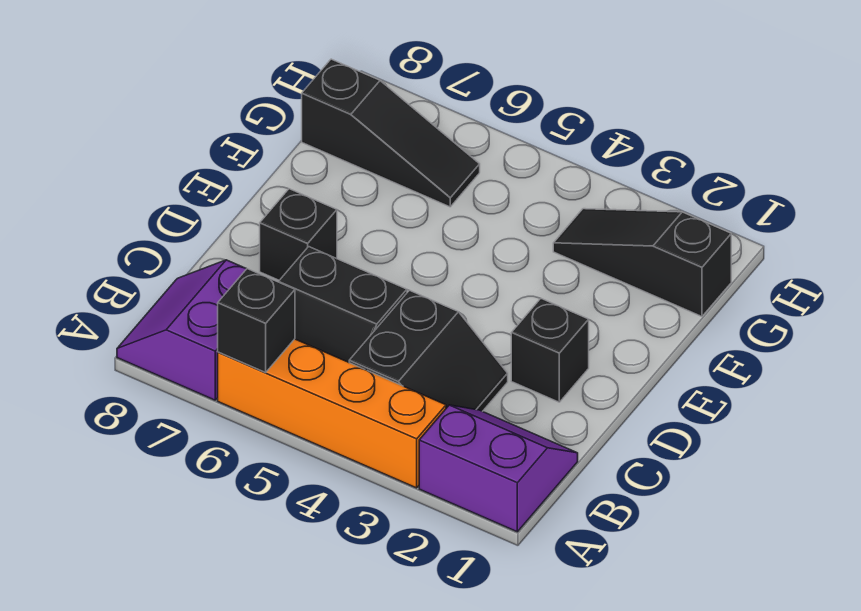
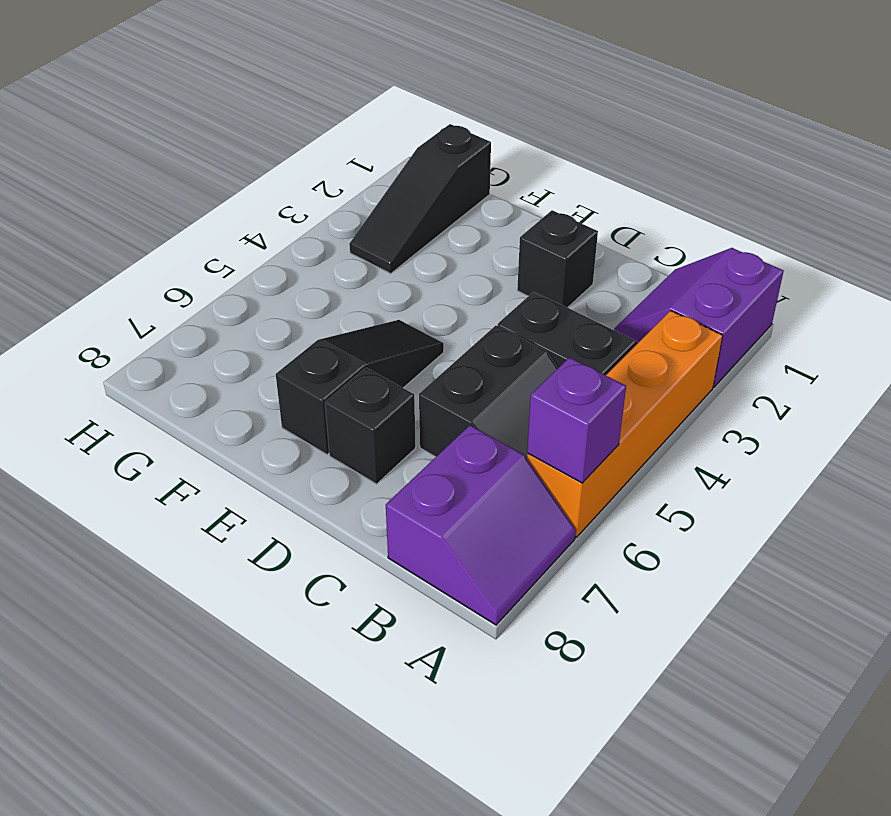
black 1x1 brick [218,269,295,373] -> purple 1x1 brick [527,357,626,483]
purple 2x2 slope [117,260,246,400] -> purple 2x2 slope turned to [386,425,576,625]
black 1x3 slope [302,59,480,207] -> black 1x3 slope moved to [276,320,444,455]

